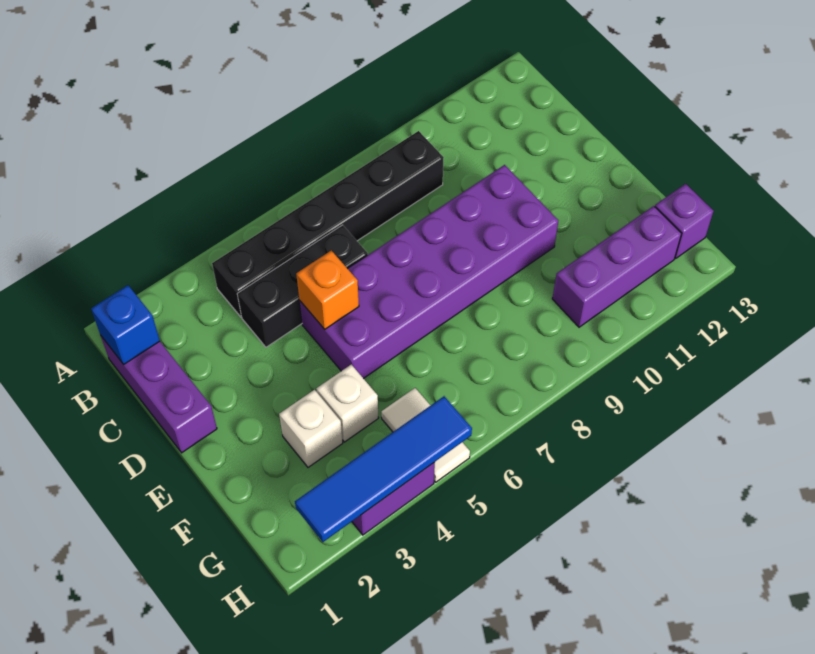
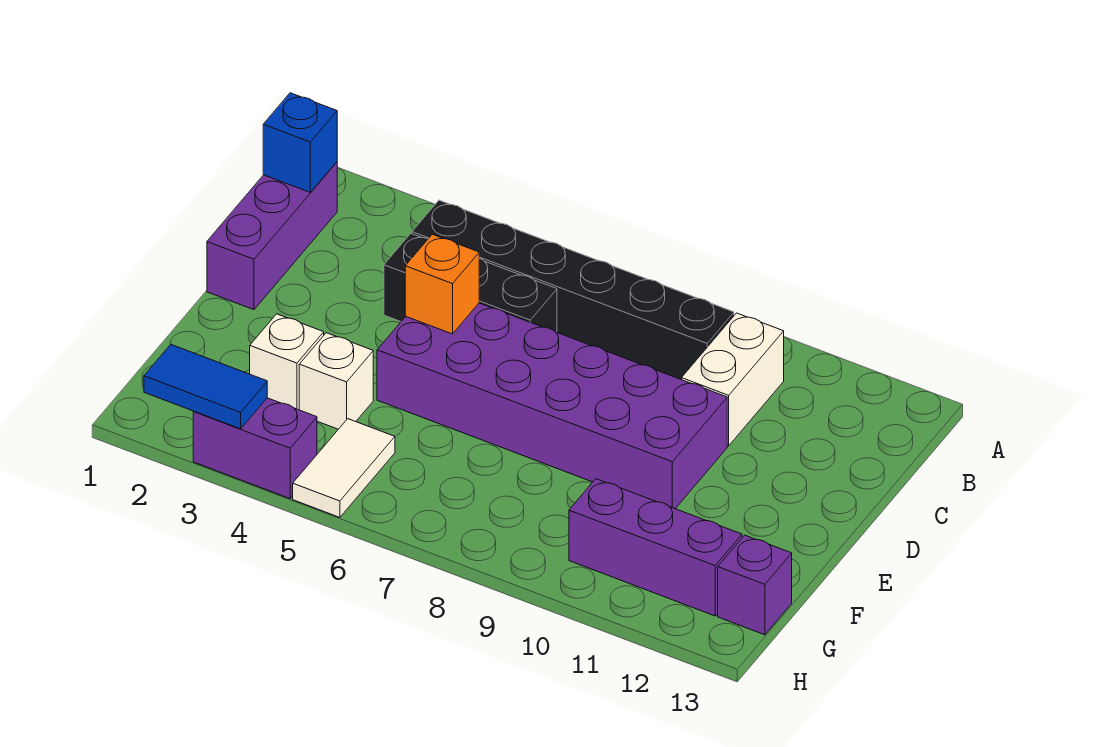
none -> white 1x2 brick [682,313,784,446]
blue 1x4 tile [295,396,472,542] -> blue 1x2 tile [144,344,267,429]

